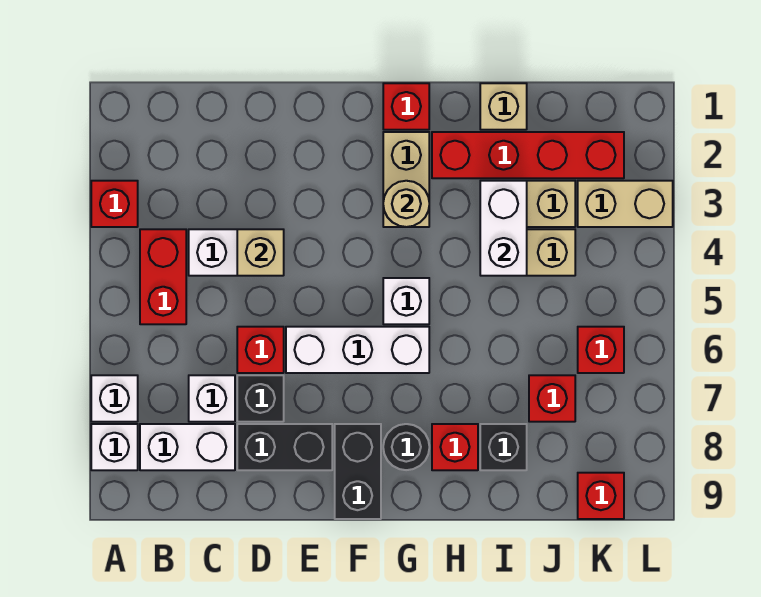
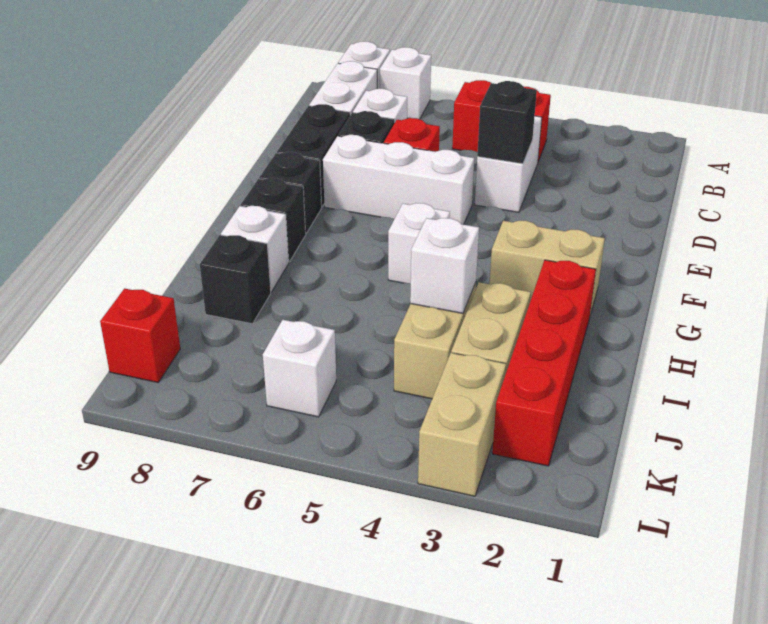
red 1x1 brick [91,181,138,227] -> none
tan 1x1 brick [237,229,284,276] -> black 1x1 brick [477,81,537,164]
white 1x3 brick [286,327,429,373] -> white 1x3 brick turned to [323,135,474,225]
black 1x2 brick [335,424,381,519] -> black 1x1 brick [259,152,322,233]
red 1x1 brick [383,83,429,130] -> none
tan 1x1 round brick [383,181,429,227] -> none
black 1x1 round brick [383,424,429,470] -> black 1x1 brick [241,178,306,262]
red 1x1 brick [432,424,478,470] -> white 1x1 brick [221,206,289,292]
tan 1x1 brick [480,83,527,130] -> none
white 1x2 brick [480,181,527,276] -> white 1x1 brick [410,218,479,313]
red 1x1 brick [529,375,575,422] -> none
red 1x1 brick [578,327,624,373] -> white 1x1 brick [263,320,336,417]

